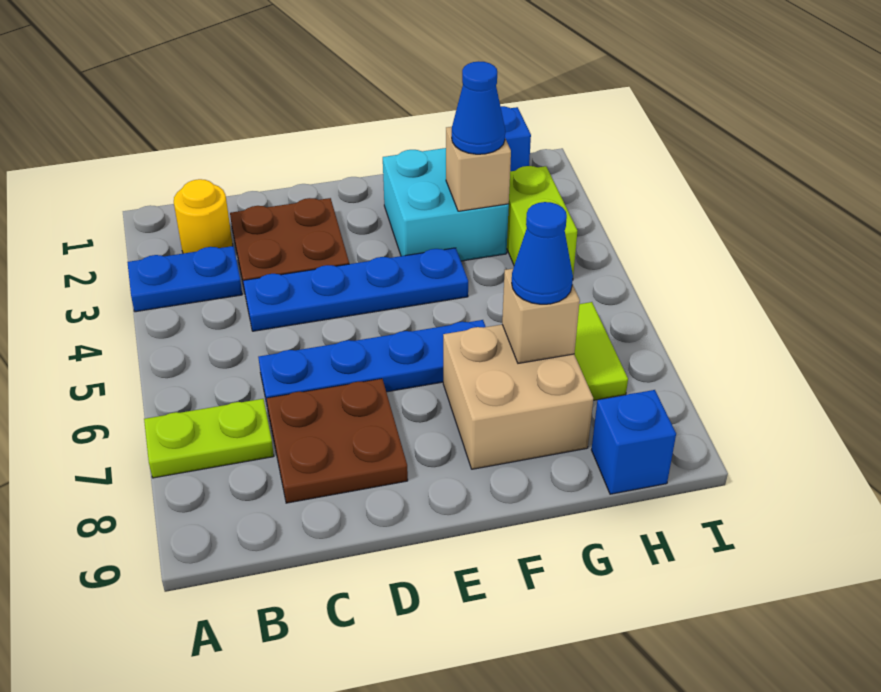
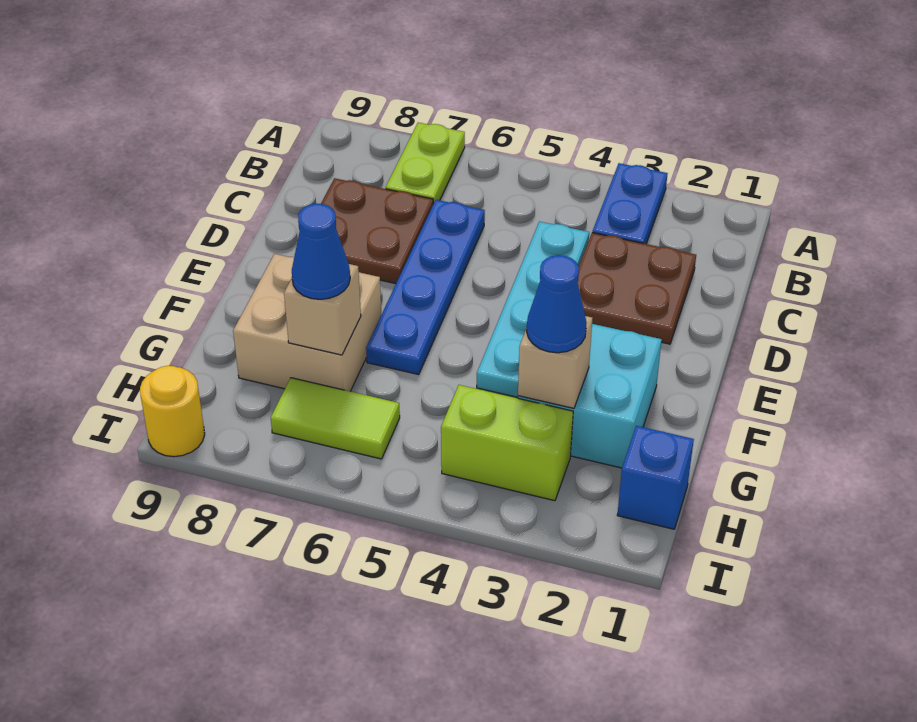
yellow 1x1 round brick [174,179,233,254] -> yellow 1x1 round brick moved to [140,366,205,457]
blue 1x4 plate [243,248,468,331] -> cyan 1x4 plate [477,222,589,397]
blue 1x1 brick [591,390,676,494] -> none

